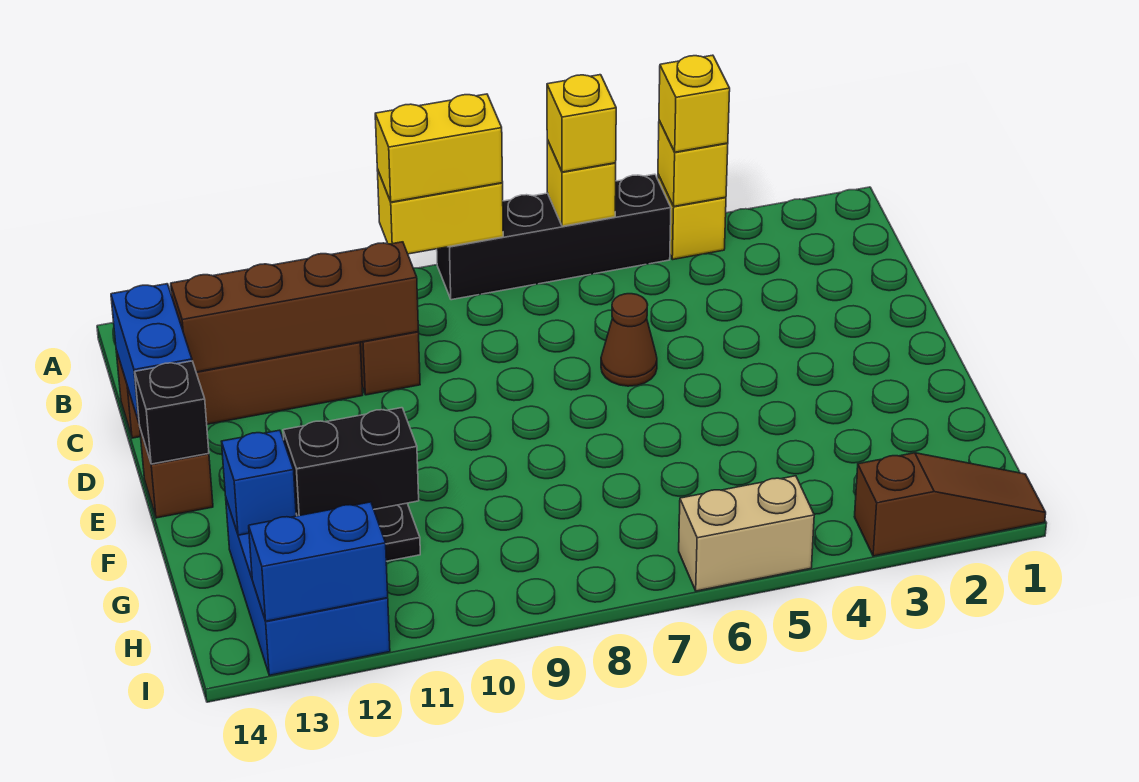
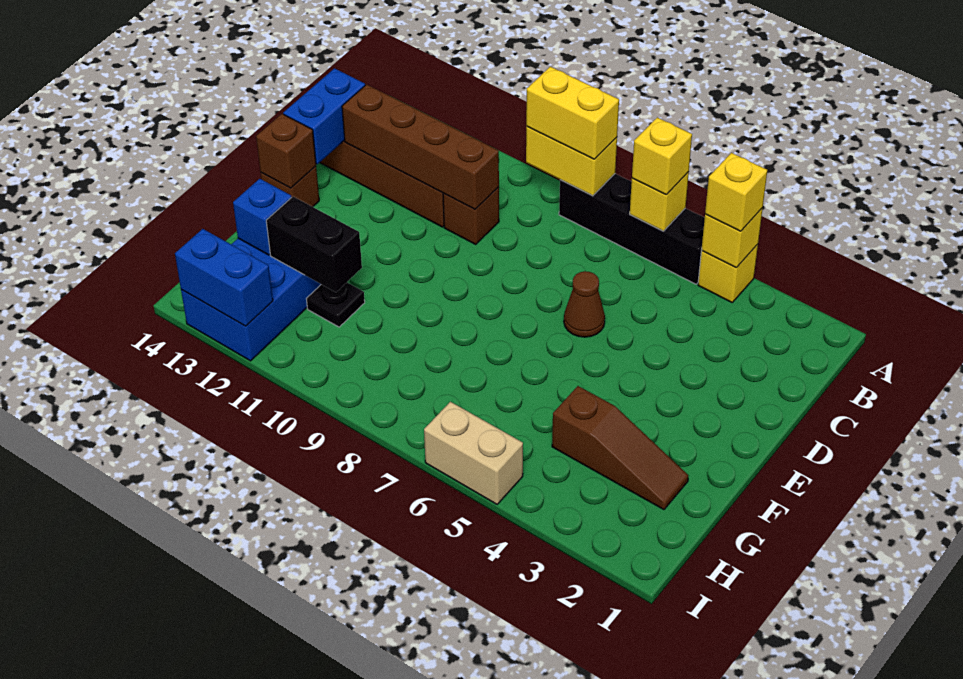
black 1x1 brick [135,361,209,464] -> brown 1x1 brick [256,114,316,188]
brown 1x3 slope [854,453,1046,556] -> brown 1x3 slope moved to [552,386,688,510]

